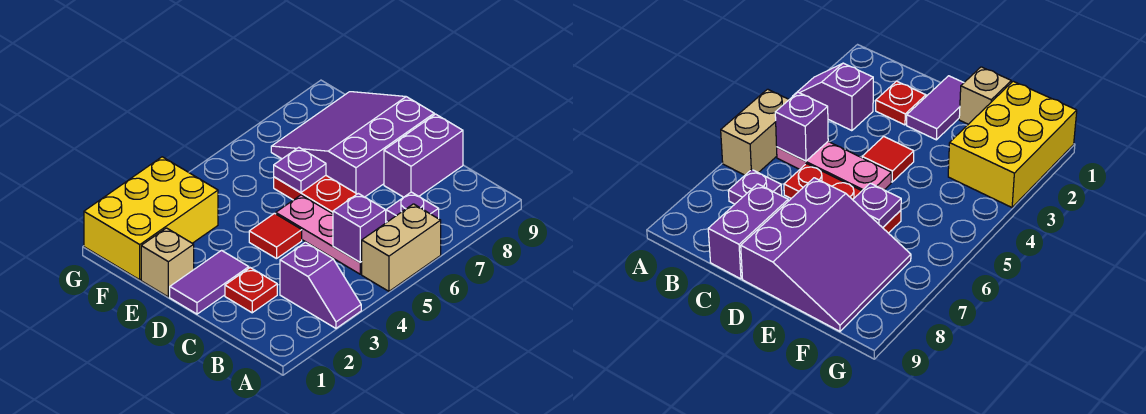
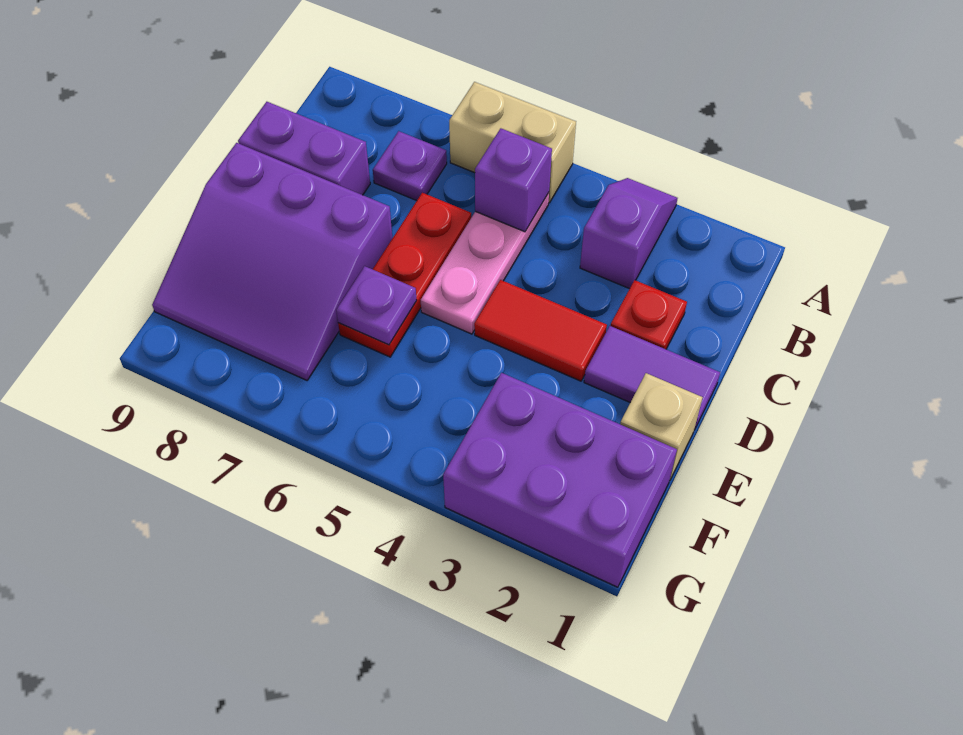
red 1x1 tile [249,213,302,259] -> red 1x2 tile [474,280,607,381]
yellow 2x3 brick [84,157,218,280] -> purple 2x3 brick [443,373,677,587]

